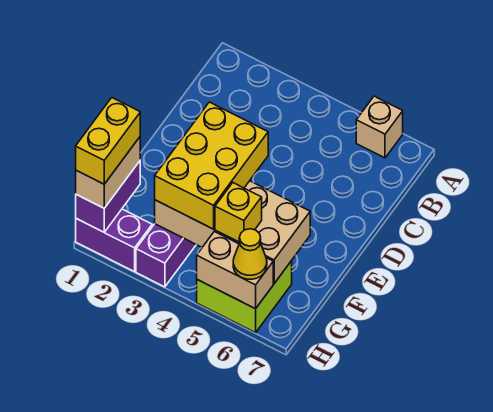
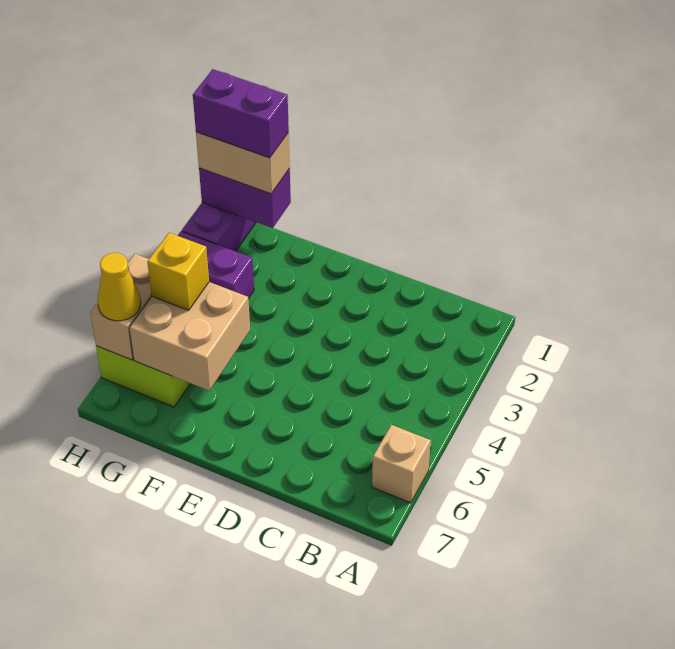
yellow 2x3 brick [155,102,268,229] -> none
tan 2x4 brick [155,181,310,284] -> tan 2x2 brick [129,282,250,390]
yellow 1x2 brick [76,98,140,184] -> purple 1x2 brick [193,69,289,158]

